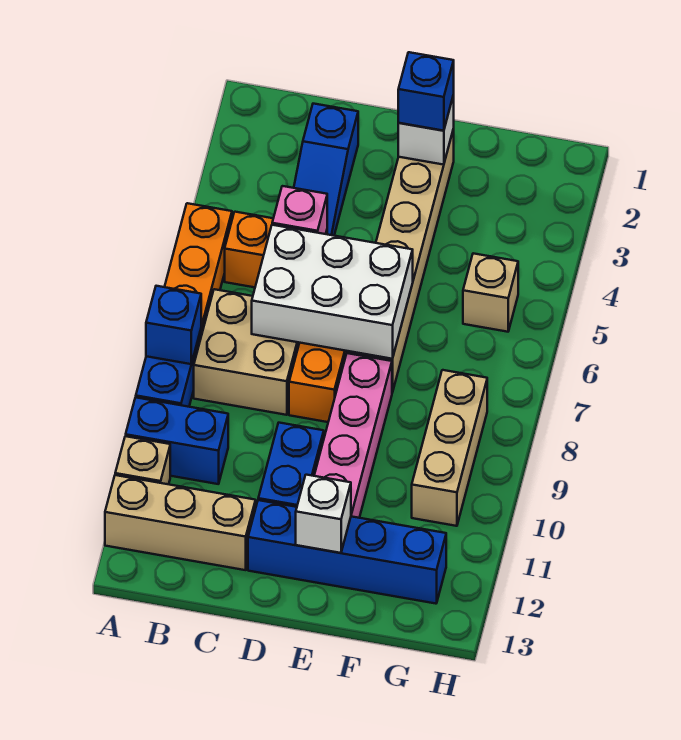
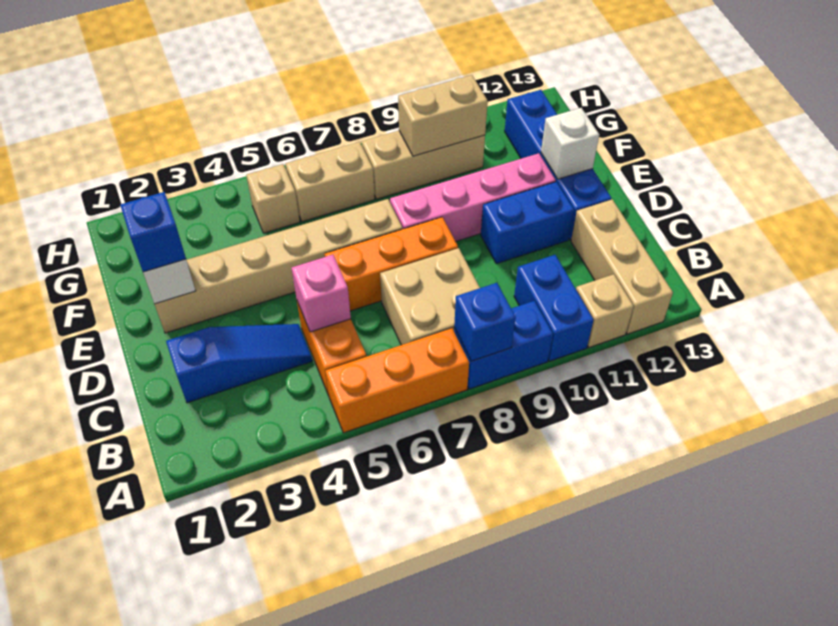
white 2x3 brick [252,225,413,359] -> none
none -> tan 1x2 brick [285,142,375,222]
none -> tan 1x2 brick [398,75,488,156]

